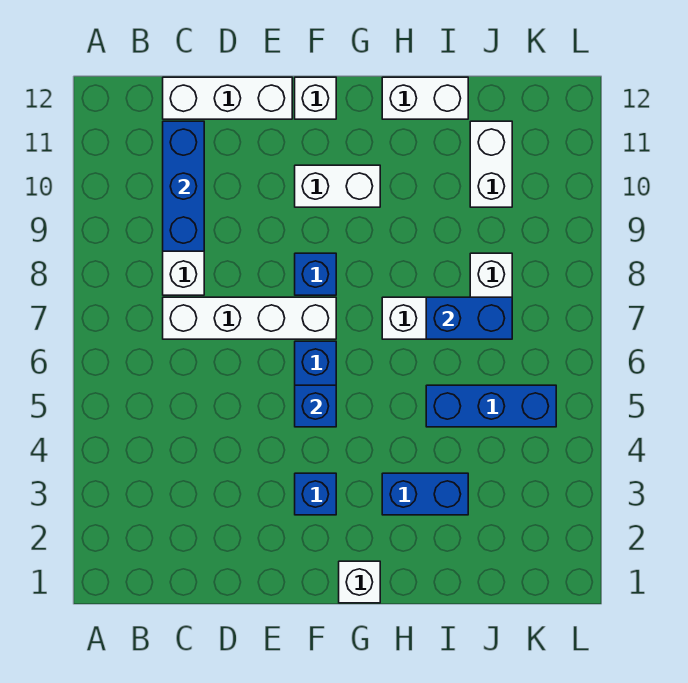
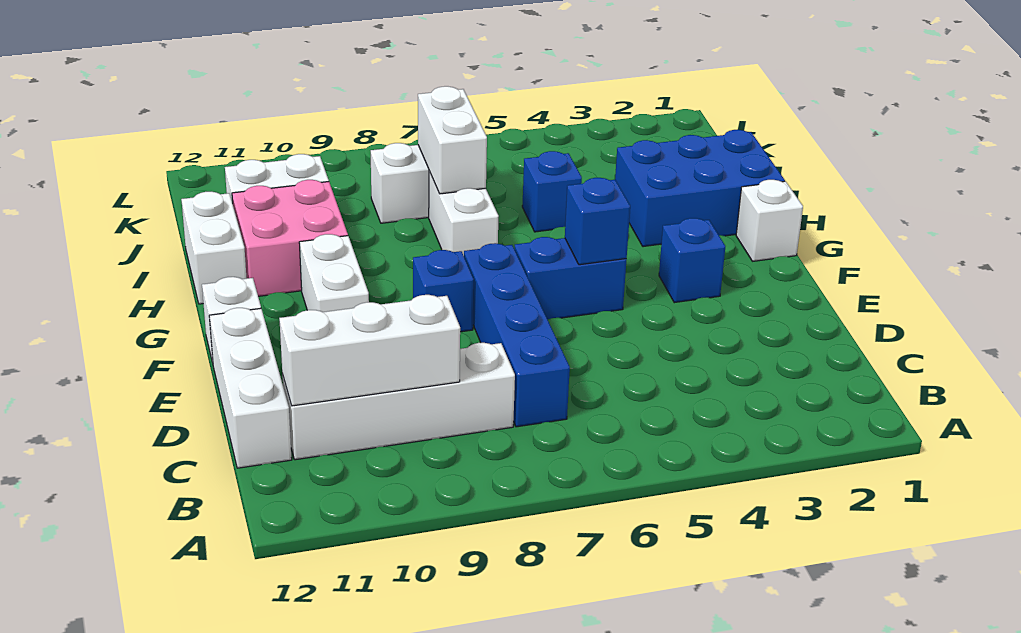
white 1x4 brick [163,297,336,339] -> blue 1x4 brick [464,243,570,427]
blue 1x3 brick [163,121,204,251] -> white 1x3 brick [279,295,460,406]
blue 1x2 brick [382,473,468,515] -> blue 2x3 brick [615,130,785,247]
none -> pink 2x2 brick [232,180,348,296]
blue 1x3 brick [426,385,556,427] -> blue 1x1 brick [522,151,582,232]
blue 1x2 brick [426,297,512,339] -> white 1x2 brick [418,86,487,194]

